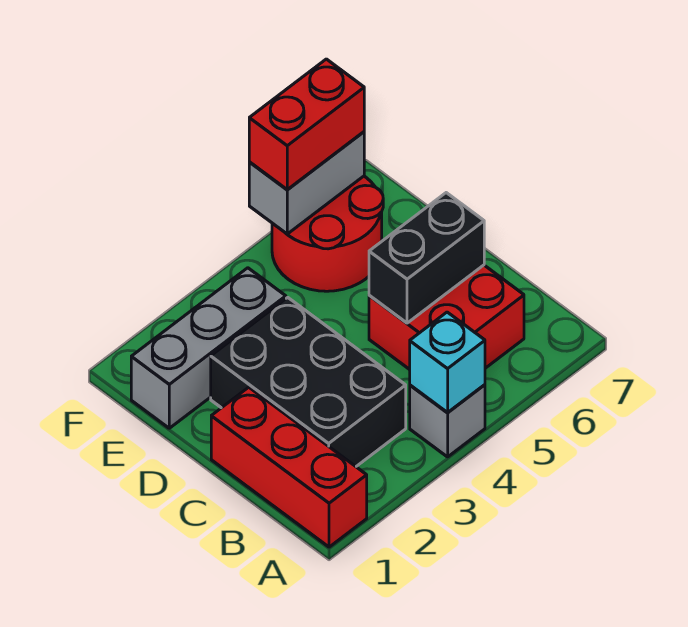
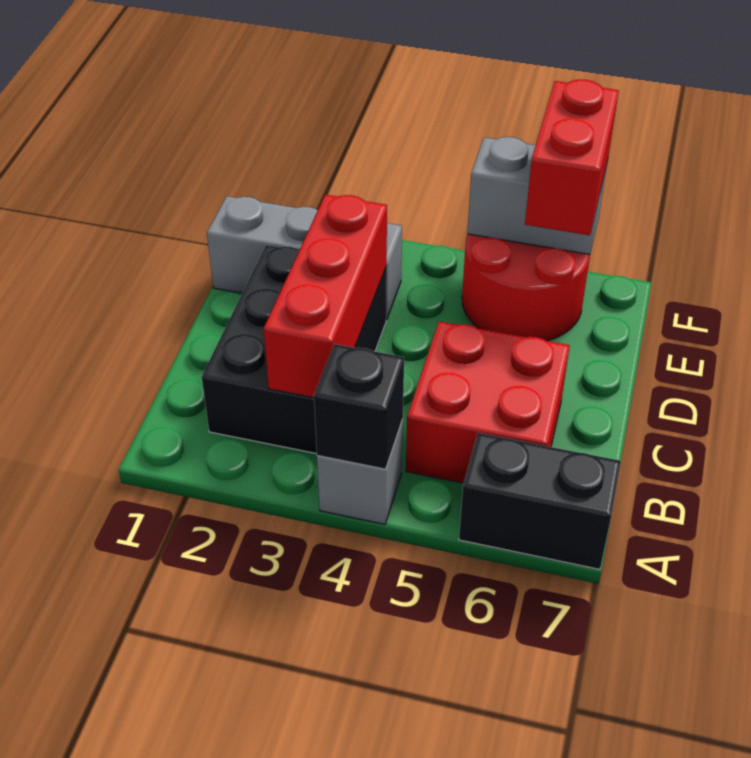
red 1x3 brick [211,387,367,547] -> red 1x3 brick moved to [264,195,387,398]
cyan 1x1 brick [410,312,485,412] -> black 1x1 brick [314,344,404,469]
black 1x2 brick [369,193,484,323] -> black 1x2 brick moved to [459,433,621,569]
red 1x2 brick [249,59,364,189] -> red 1x2 brick turned to [525,79,619,235]

